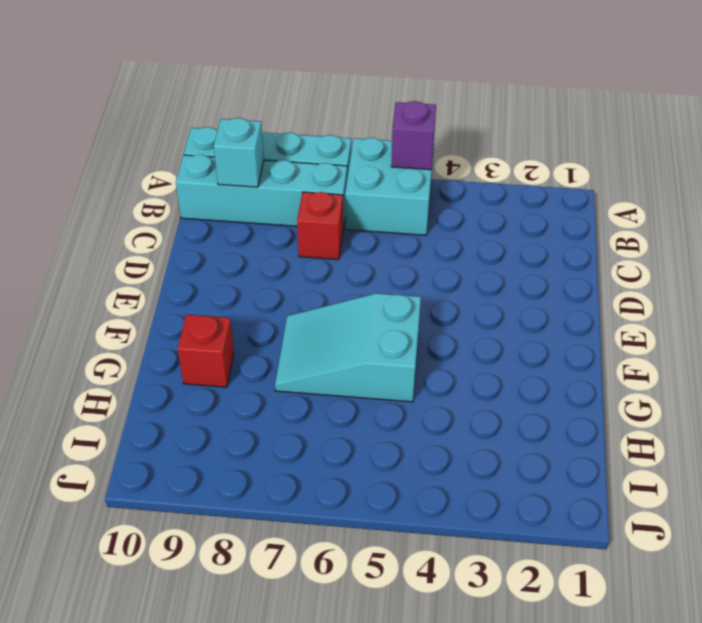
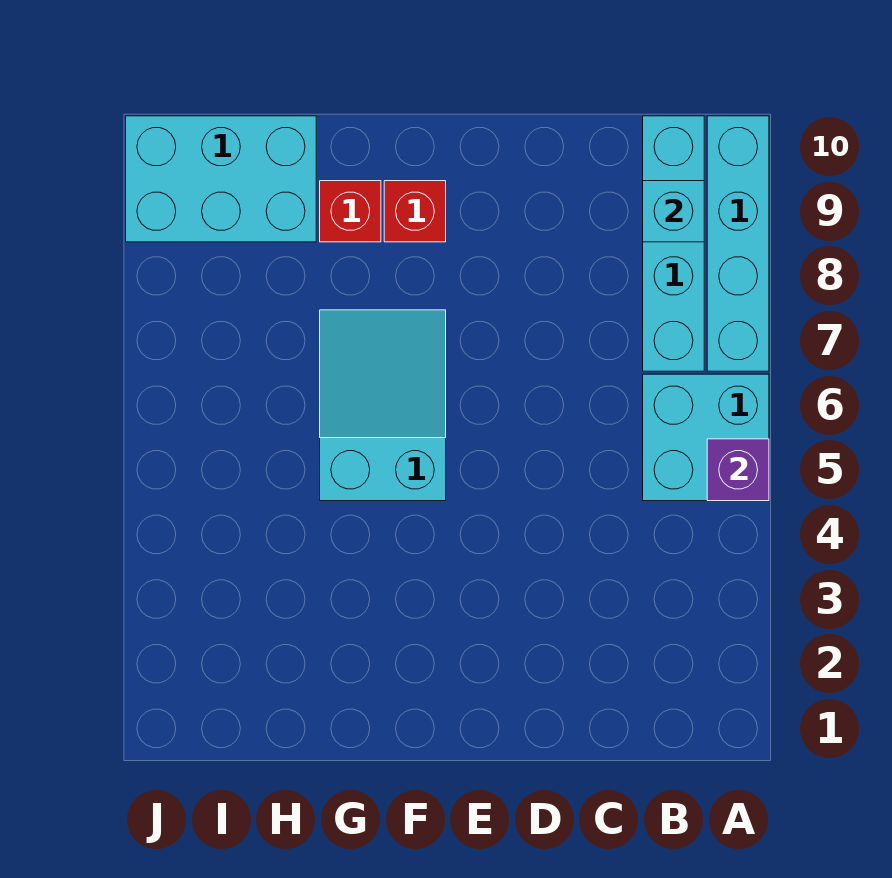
red 1x1 brick [297,192,343,260] -> red 1x1 brick moved to [384,181,446,242]
none -> cyan 2x3 brick [126,116,316,242]

